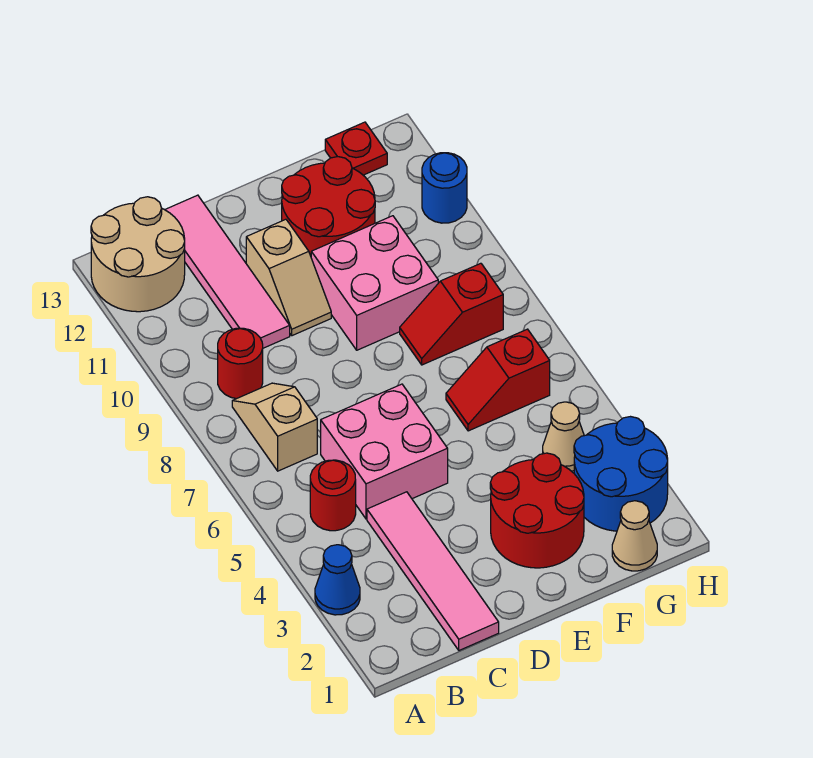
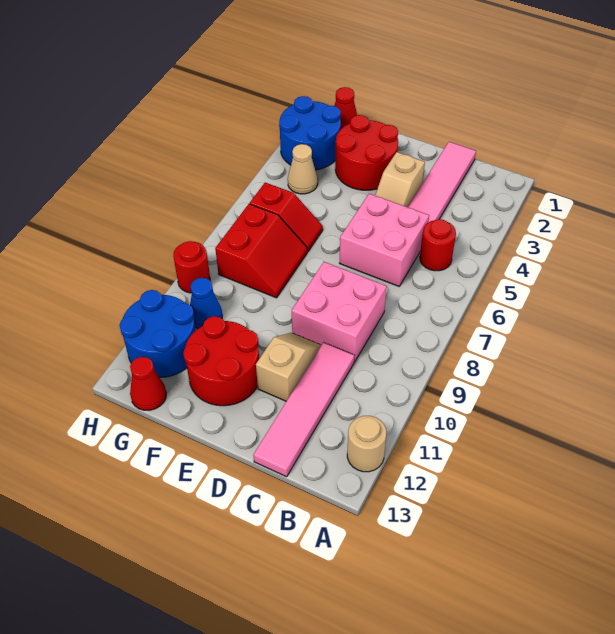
blue 1x1 cone [315,545,360,615] -> blue 1x1 cone moved to [190,278,222,329]
tan 2x2 round brick [91,197,185,312] -> tan 1x1 round brick [347,416,386,472]
tan 1x2 slope [232,383,317,471] -> tan 1x2 slope moved to [375,152,425,207]
red 1x1 round brick [218,328,263,399] -> red 1x1 round brick moved to [173,241,210,293]
pink 2x2 brick [311,216,438,350] -> pink 2x2 brick moved to [292,262,387,362]
red 1x2 slope [400,263,503,365] -> red 2x2 slope [215,204,307,298]
tan 1x1 cone [612,501,657,571] -> red 1x1 cone [334,87,357,129]
red 1x1 plate [325,122,387,175] -> red 1x1 cone [130,357,166,410]
blue 1x1 round brick [422,153,467,223] -> blue 2x2 round brick [119,290,196,377]

